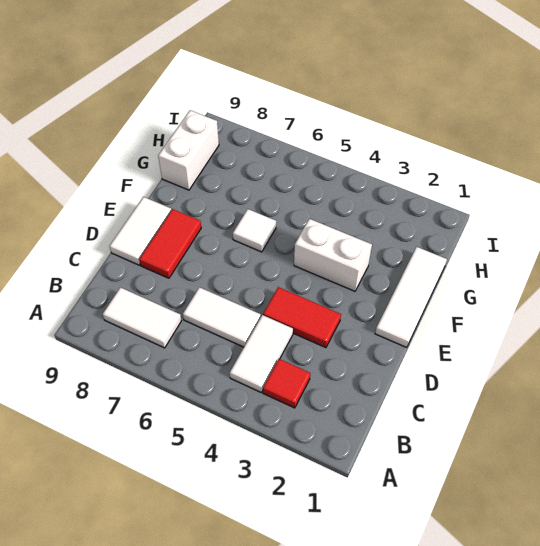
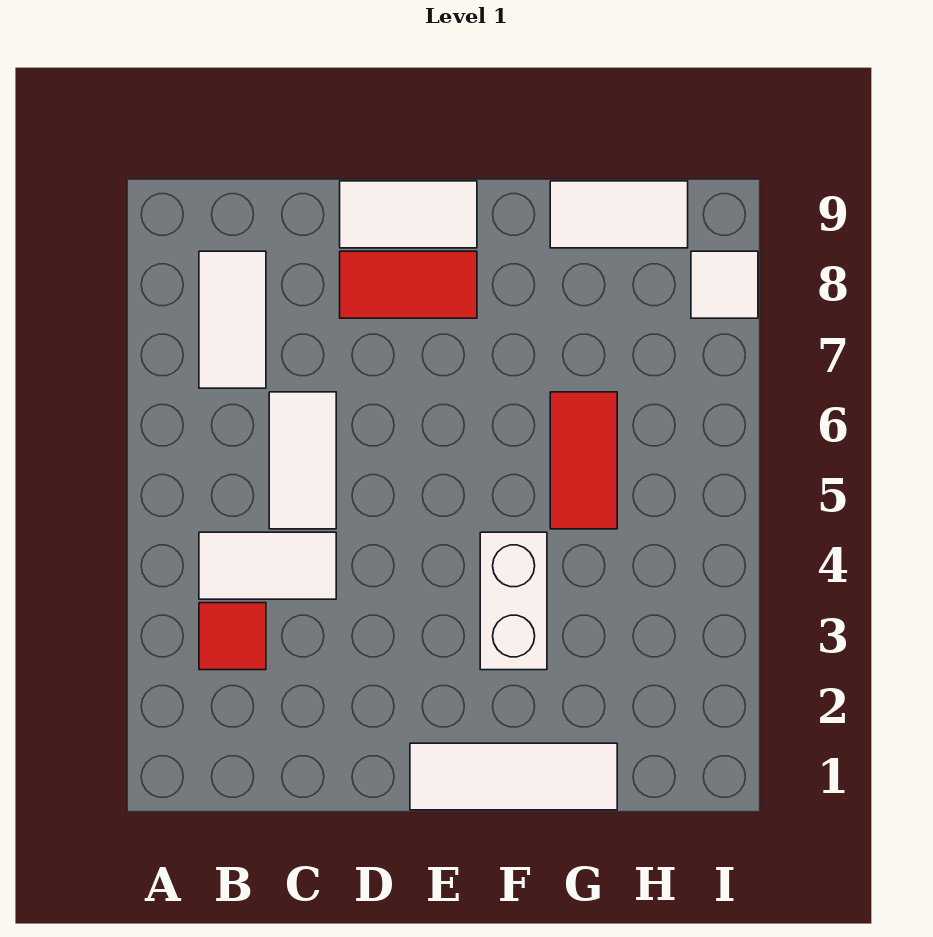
red 1x2 tile [263,287,341,348] -> red 1x2 tile moved to [550,392,617,529]
white 1x1 tile [233,209,276,252] -> white 1x1 tile moved to [691,251,758,318]
white 1x2 brick [158,110,219,190] -> white 1x2 tile [550,181,688,248]

